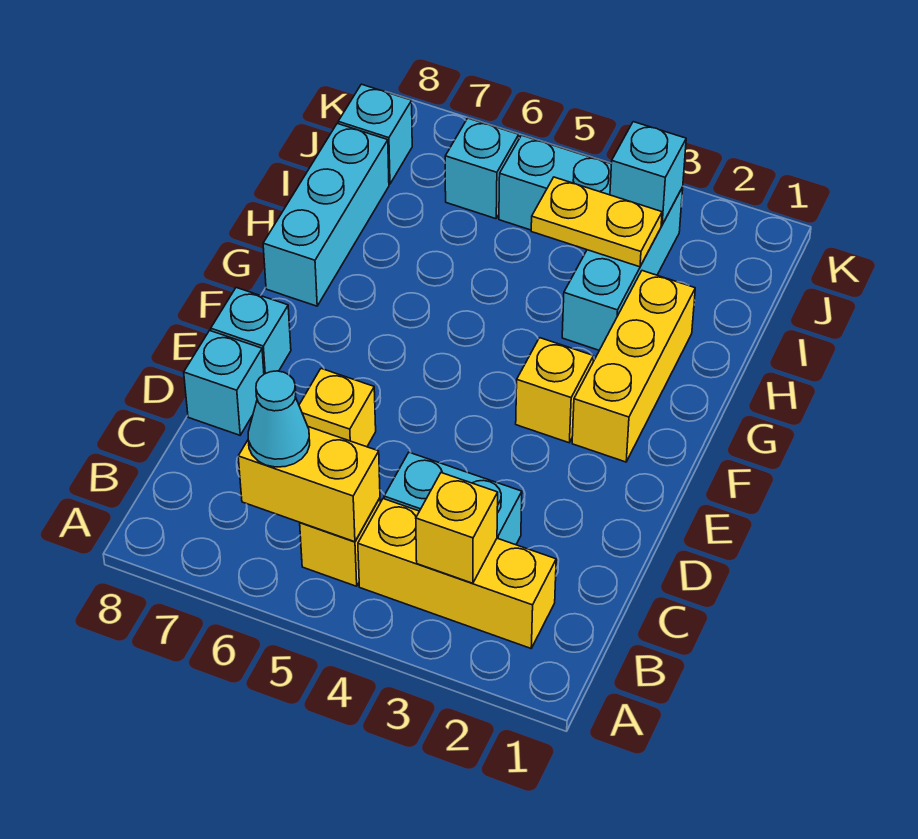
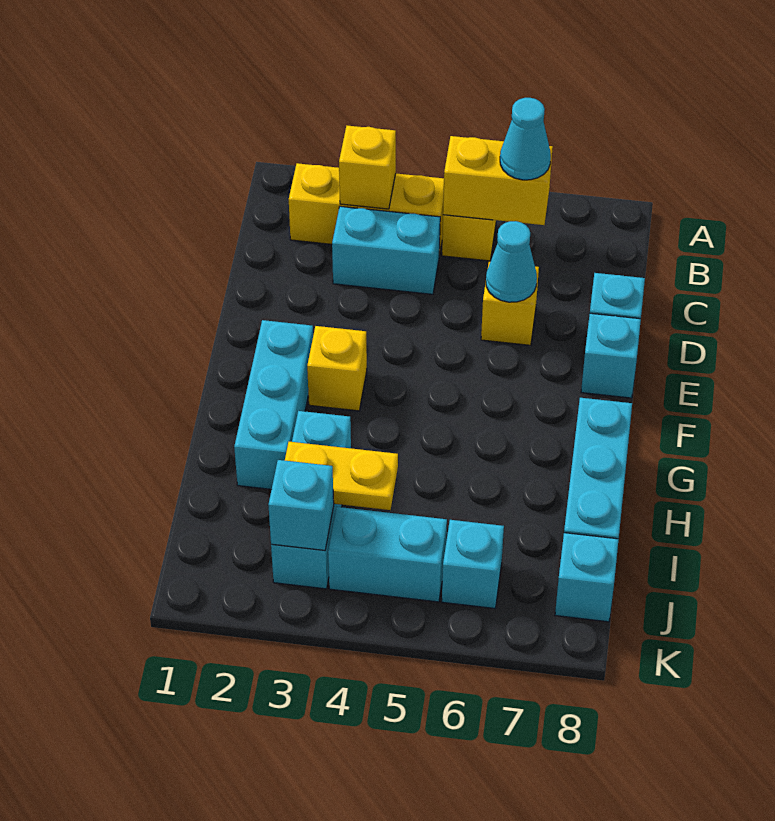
none -> cyan 1x1 cone [486,221,537,302]
yellow 1x3 brick [572,271,695,462] -> cyan 1x3 brick [234,320,313,489]

